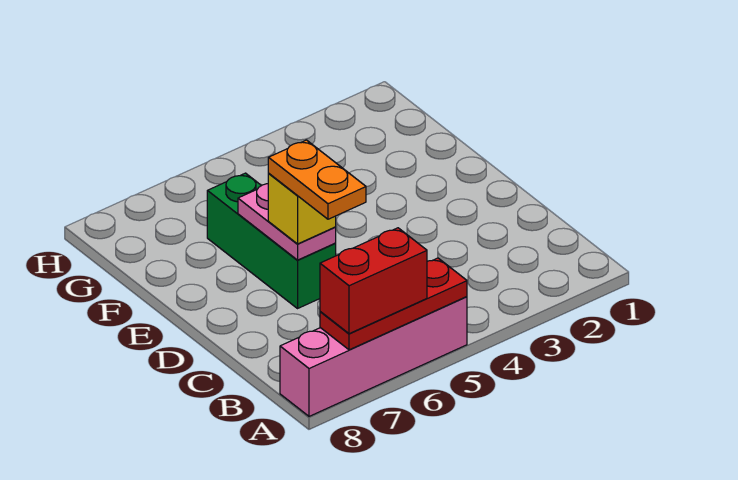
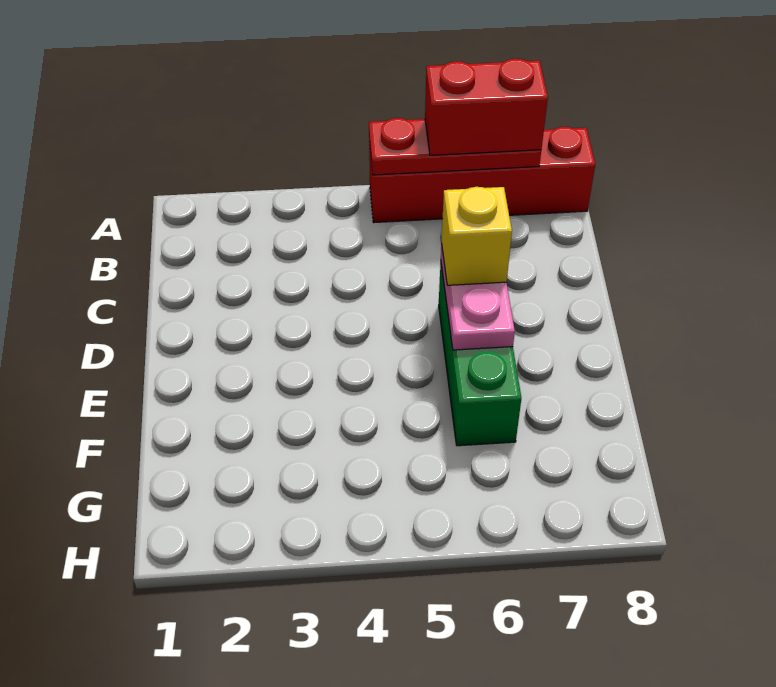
pink 1x4 brick [280,297,467,416] -> red 1x4 brick [369,127,595,223]
orange 1x2 plate [268,140,366,219] -> none

